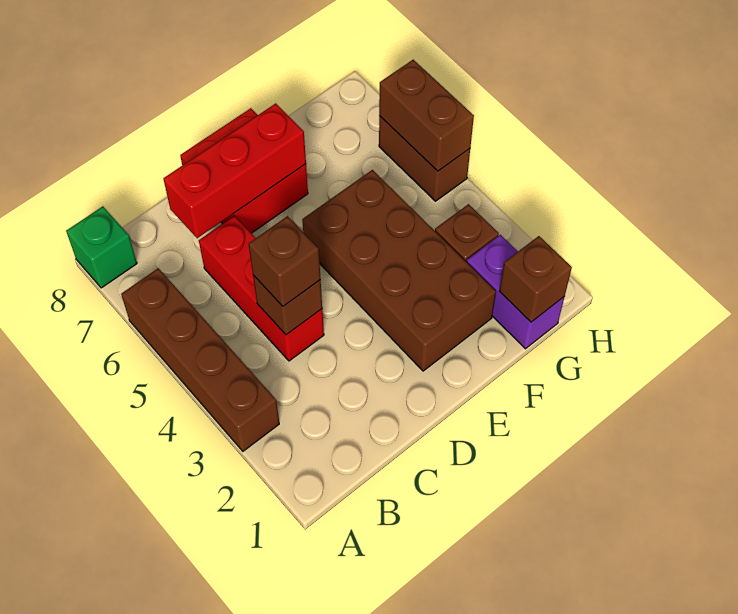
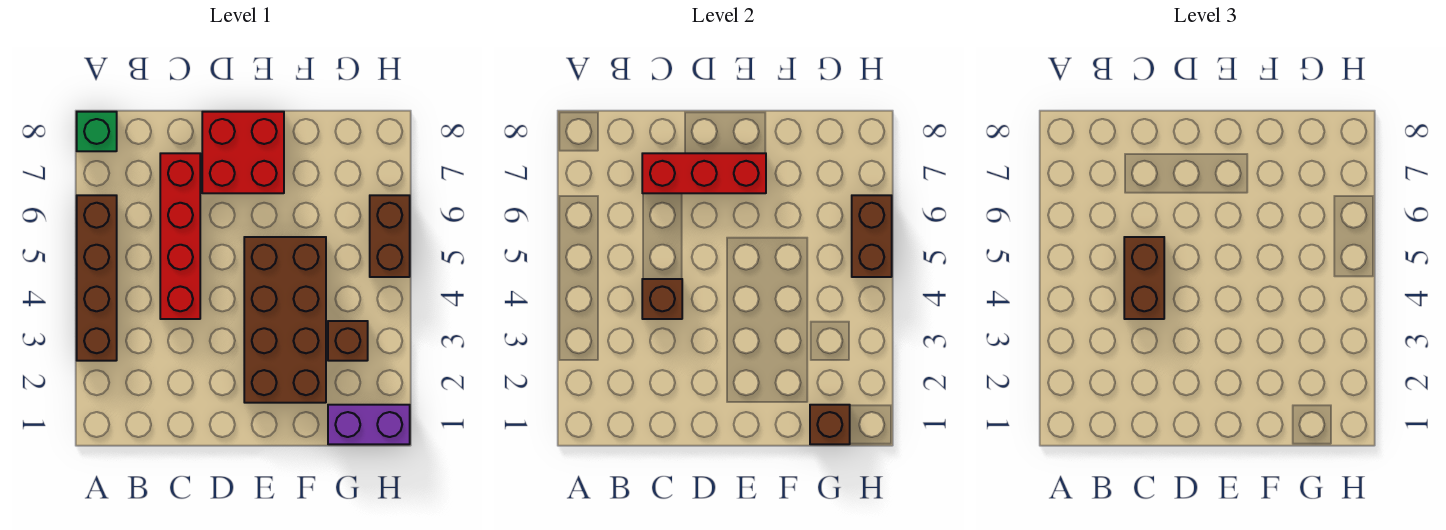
red 1x3 brick [199,216,324,361] -> red 1x4 brick [160,153,200,319]
brown 1x1 brick [249,216,321,306] -> brown 1x2 brick [1124,237,1164,319]
purple 1x2 brick [467,235,565,349] -> purple 1x2 brick turned to [328,405,410,444]

